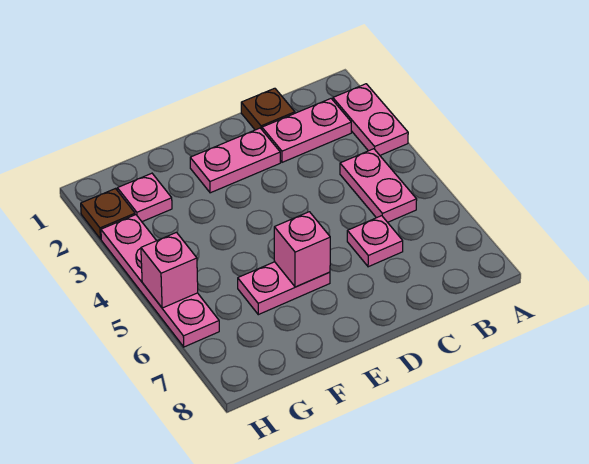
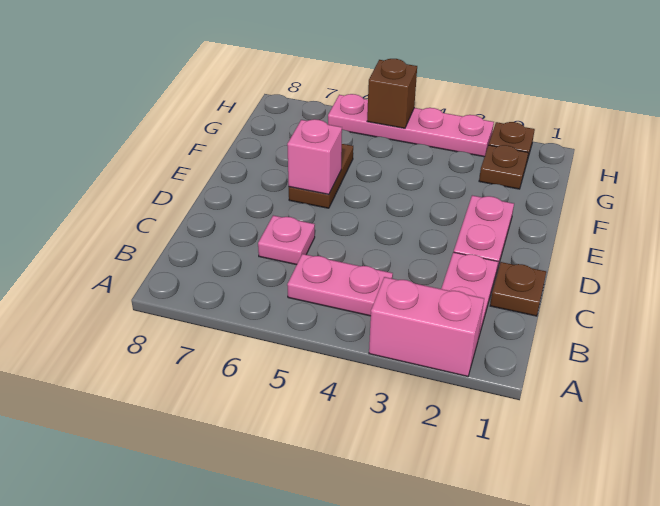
pink 1x2 plate [333,84,408,155] -> pink 1x2 brick [369,277,484,377]
pink 1x2 plate [238,262,330,315] -> brown 1x2 plate [289,144,353,208]
pink 1x1 plate [117,173,172,222] -> brown 1x1 plate [479,145,528,189]
pink 1x1 brick [141,233,198,308] -> brown 1x1 brick [367,59,417,128]

